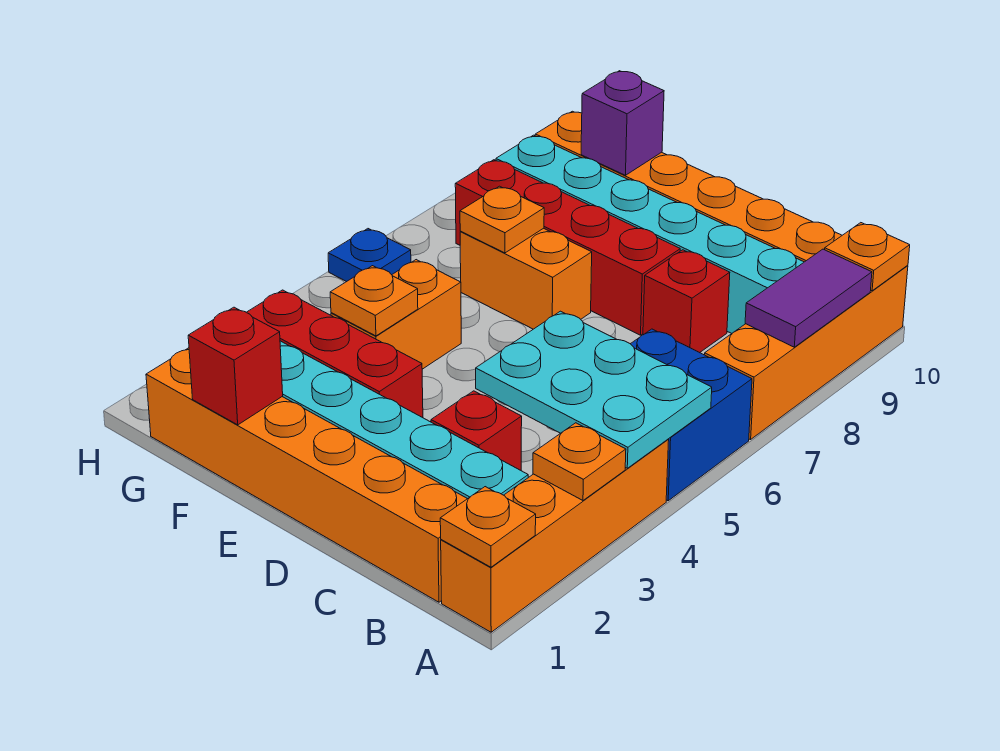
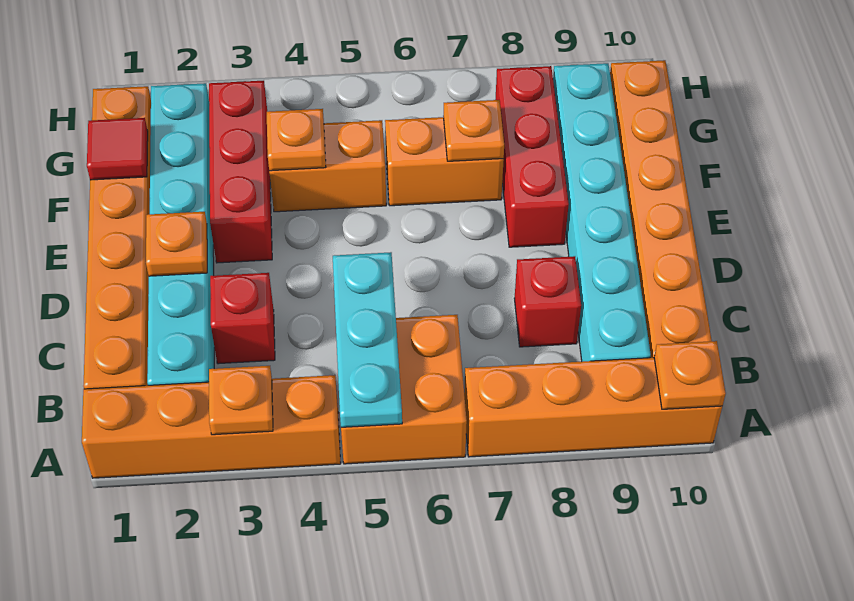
orange 1x1 plate [440,487,536,567] -> orange 1x1 plate moved to [146,212,207,276]
cyan 2x3 plate [476,311,712,468] -> cyan 1x3 plate [333,252,402,427]
blue 2x2 brick [631,329,752,501] -> orange 2x2 brick [341,315,467,464]
purple 1x2 tile [745,249,872,347] -> none
red 1x4 brick [455,160,680,335] -> red 1x3 brick [495,66,569,247]
orange 1x2 brick [460,228,592,329] -> orange 1x2 brick turned to [385,117,504,206]
red 1x1 brick [188,307,283,425] -> red 1x1 tile [87,118,148,180]
purple 1x1 brick [581,71,664,175] -> none
blue 1x1 plate [328,229,411,282] -> none

